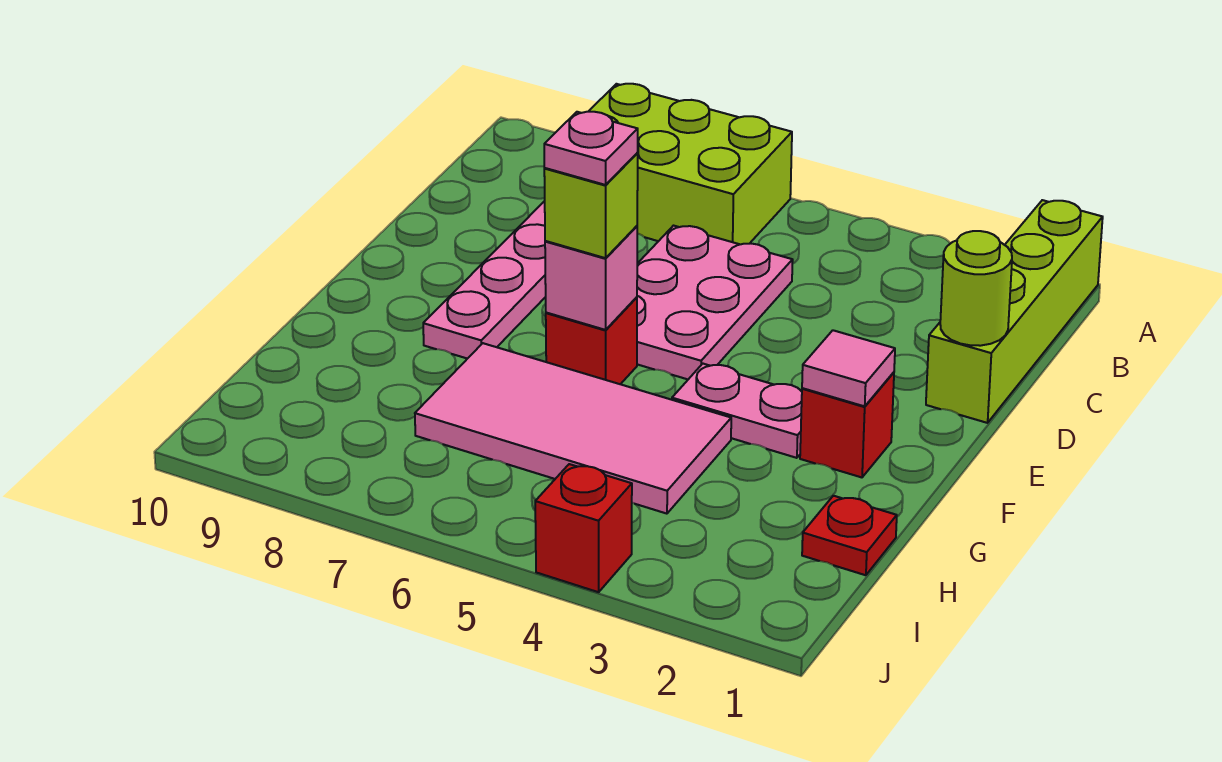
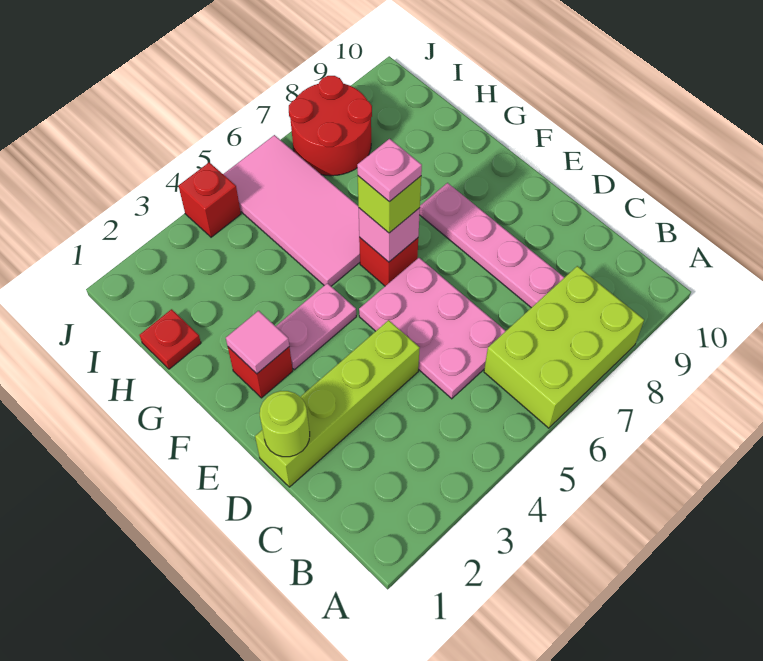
lime 1x4 brick [926,200,1103,423] -> lime 1x4 brick turned to [255,320,420,487]
pink 2x4 tile [415,343,731,514] -> pink 2x4 tile turned to [223,135,360,286]
none -> red 2x2 round brick [289,76,372,176]

